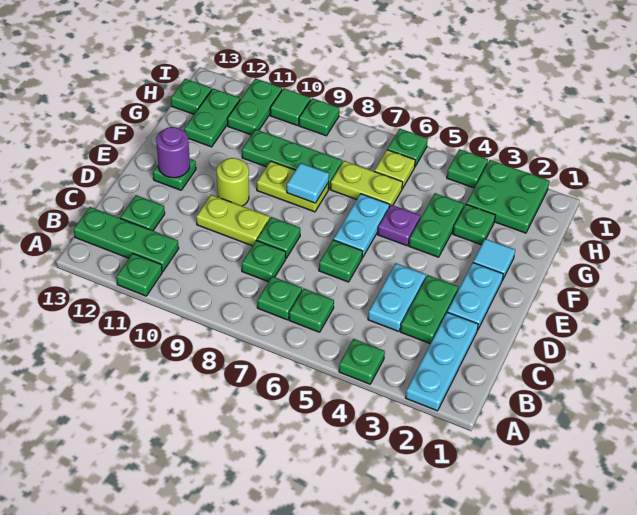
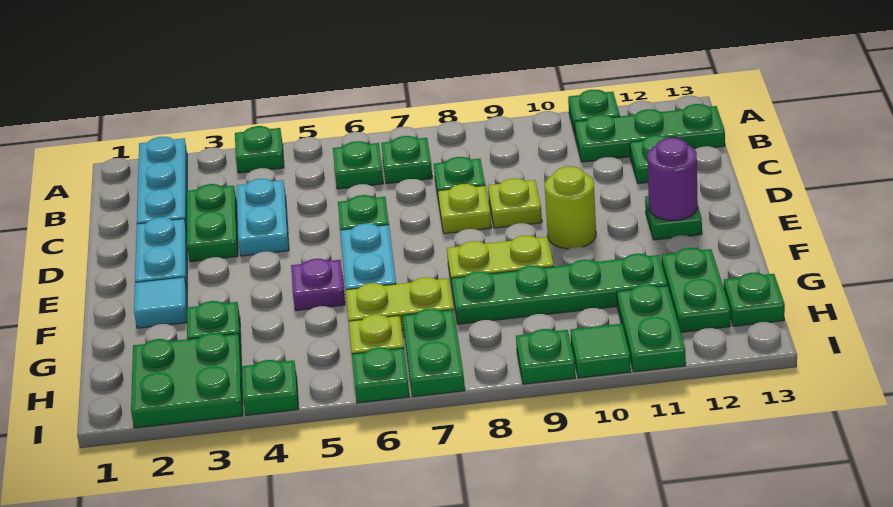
green 1x1 plate [257,217,300,258] -> lime 1x1 plate [438,184,492,234]
lime 1x2 plate [196,195,270,246] -> lime 1x1 plate [488,178,542,228]
green 1x2 plate [409,193,464,257] -> green 1x2 plate moved to [403,309,465,397]
cyan 1x1 tile [287,163,329,203] -> none
green 1x3 plate [242,129,342,189] -> green 1x4 plate [451,254,667,324]

